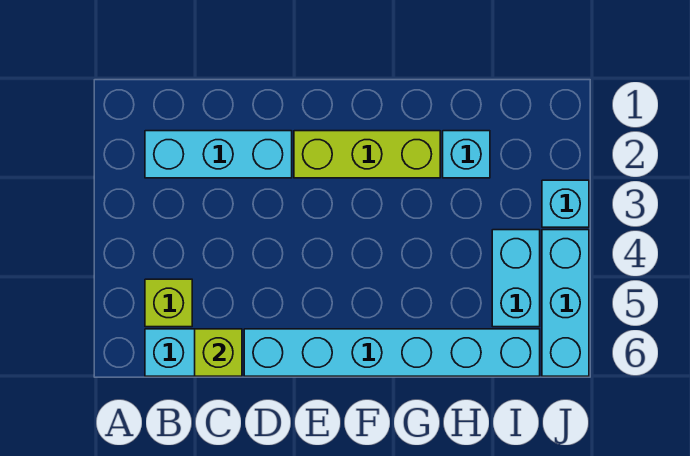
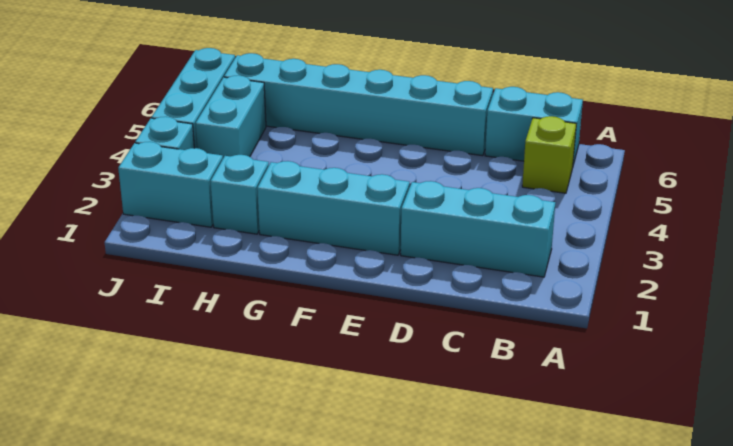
lime 1x1 brick [195,329,242,376] -> none
lime 1x3 brick [294,131,440,178] -> cyan 1x3 brick [257,161,410,255]
none -> cyan 1x2 brick [118,142,223,227]

